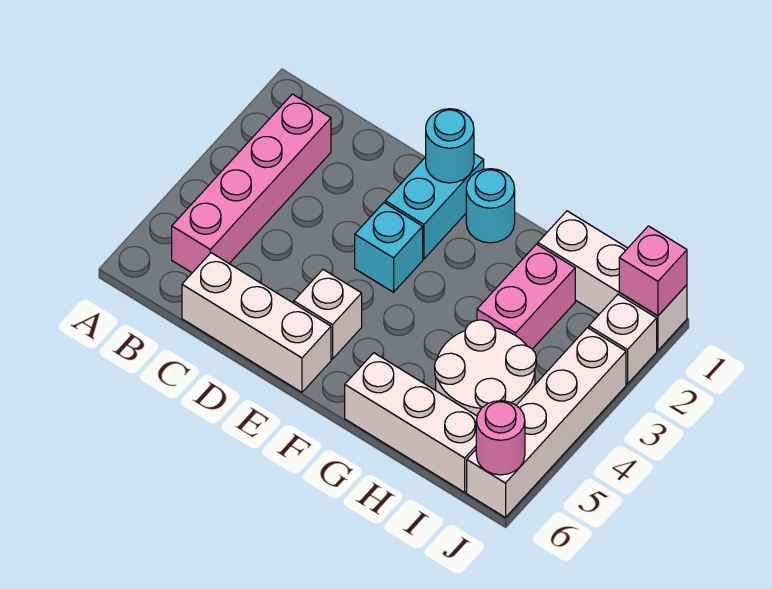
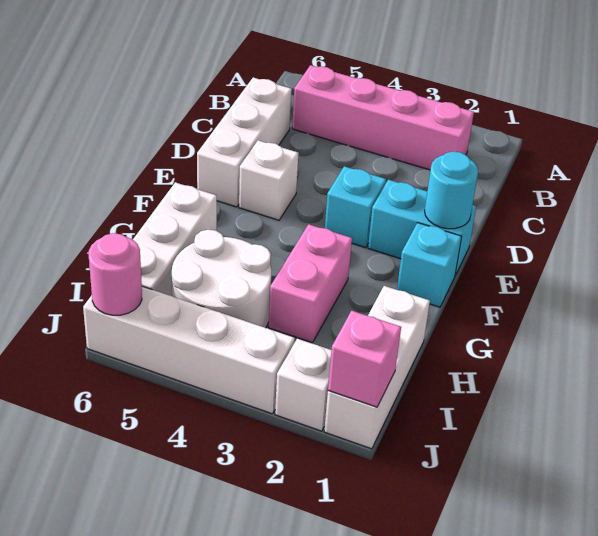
cyan 1x1 round brick [466,169,515,243] -> cyan 1x1 brick [397,223,462,307]
pink 1x2 brick [477,244,575,349] -> pink 1x2 brick turned to [269,224,352,343]

